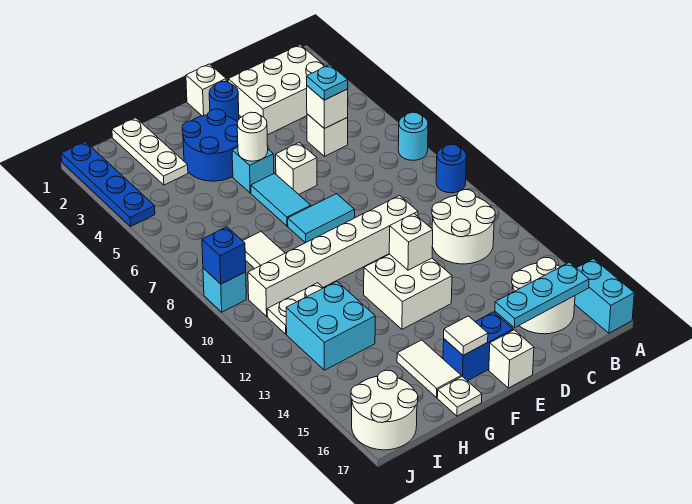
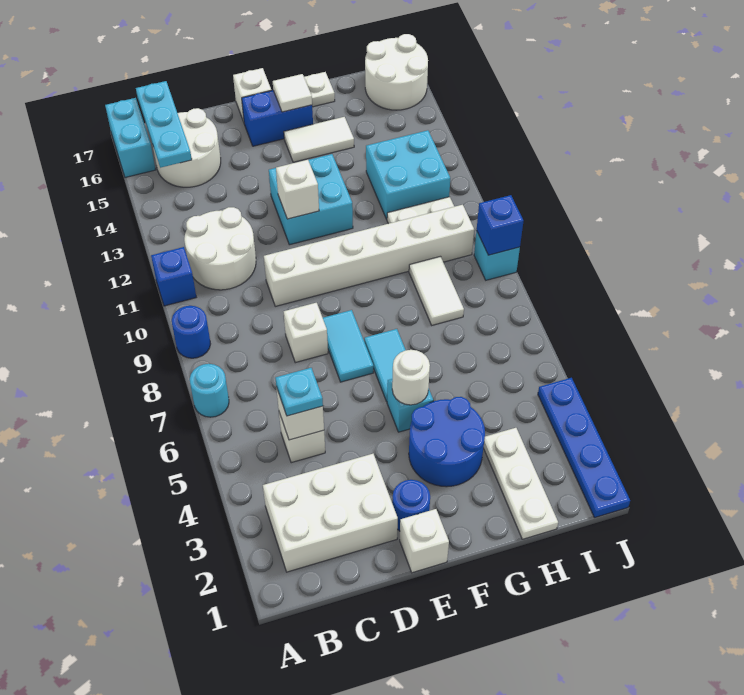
none -> blue 1x1 brick [151,247,196,306]
cyan 1x3 plate [495,262,589,328] -> cyan 1x3 plate turned to [136,81,192,168]
white 1x1 brick [276,142,317,194] -> white 1x1 brick moved to [284,303,328,363]
cyan 1x2 tile [288,194,355,243] -> cyan 1x2 tile turned to [323,310,373,382]
white 2x2 brick [364,254,452,329] -> cyan 2x2 brick [269,154,353,245]
white 1x2 tile [397,340,461,398] -> white 1x2 tile turned to [284,117,354,162]

